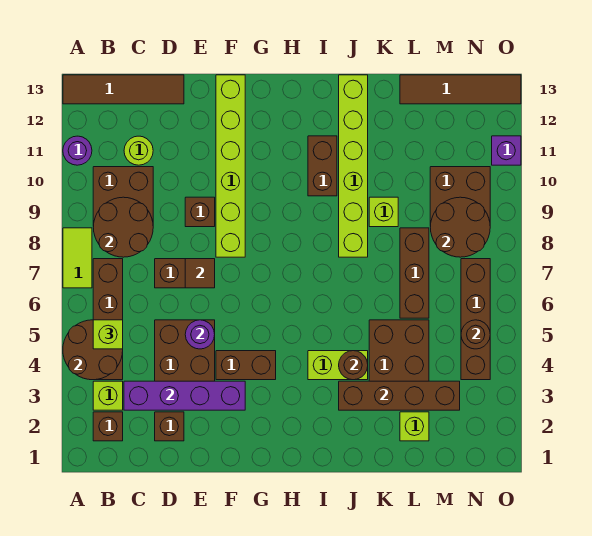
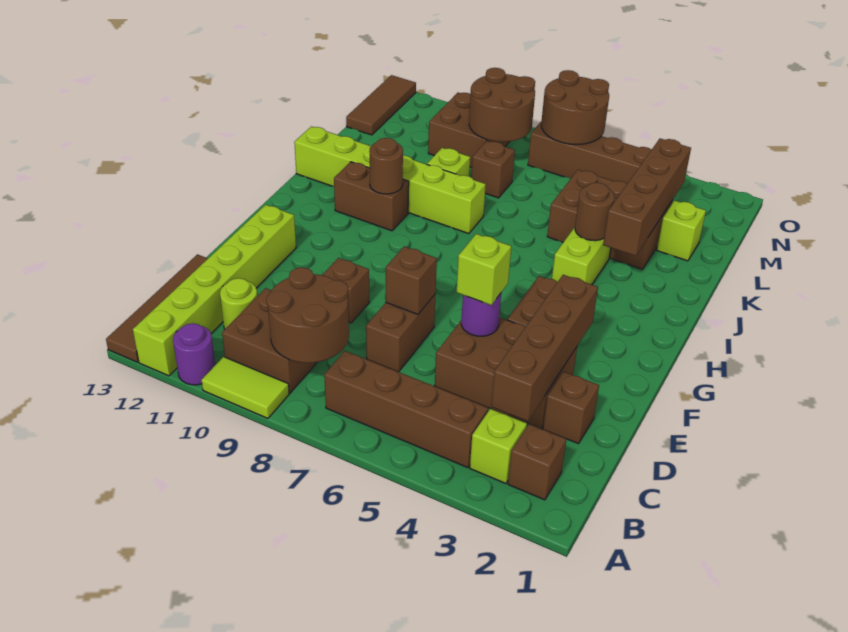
brown 2x2 round brick [63,320,123,380] -> brown 2x2 round brick moved to [541,70,609,145]
lime 1x2 tile [63,228,92,288] -> lime 1x2 tile moved to [201,357,289,418]
lime 1x1 brick [93,320,123,349] -> lime 1x1 brick moved to [457,234,511,305]
purple 1x4 brick [124,381,245,410] -> brown 1x4 brick [491,275,598,421]
brown 1x1 tile [185,259,215,288] -> brown 1x1 brick [386,246,437,314]
lime 1x6 brick [216,75,245,257] -> lime 1x6 brick turned to [133,205,296,376]
brown 1x3 brick [400,228,429,318] -> brown 1x1 brick [471,141,515,198]
brown 1x4 tile [400,75,521,104] -> brown 1x3 tile [346,75,416,135]
brown 1x1 round brick [461,320,490,349] -> brown 1x1 round brick moved to [369,138,403,194]
purple 1x1 brick [492,136,521,165] -> none

